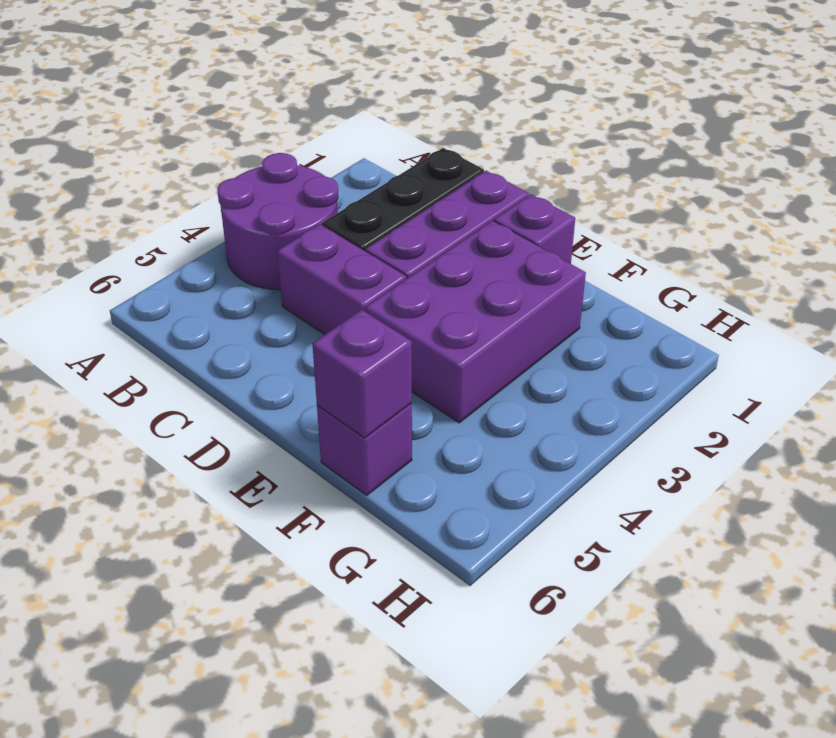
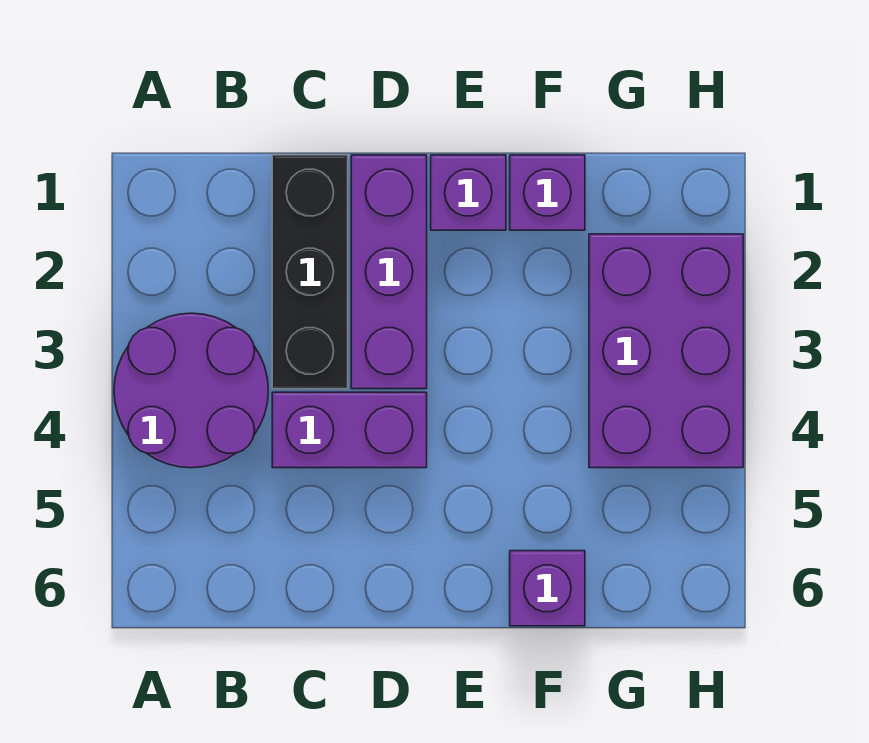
purple 2x3 brick [366,221,586,423] -> purple 2x3 brick moved to [589,234,743,468]
purple 1x1 brick [312,310,412,438] -> purple 1x1 brick moved to [510,155,585,230]

